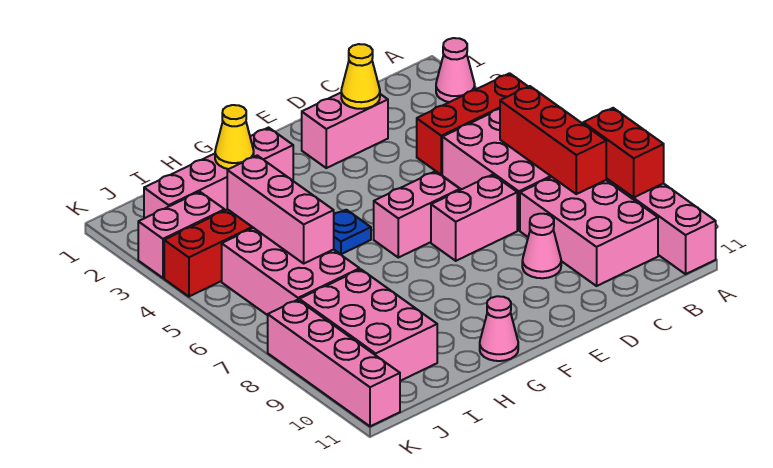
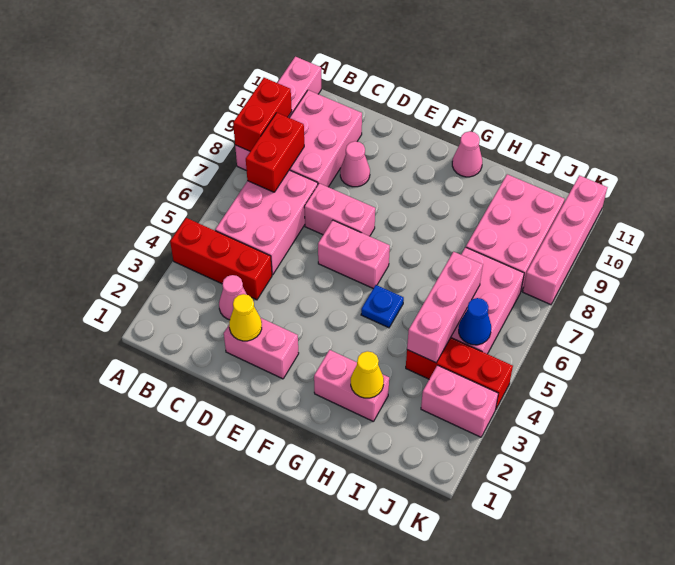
pink 1x1 cone [436,38,475,102] -> pink 1x1 cone moved to [219,275,247,320]
red 1x3 brick [500,86,606,194] -> red 1x2 brick [246,113,304,192]
pink 1x4 brick [144,128,293,218] -> pink 1x2 brick [314,350,389,422]
none -> blue 1x1 cone [459,298,491,345]

